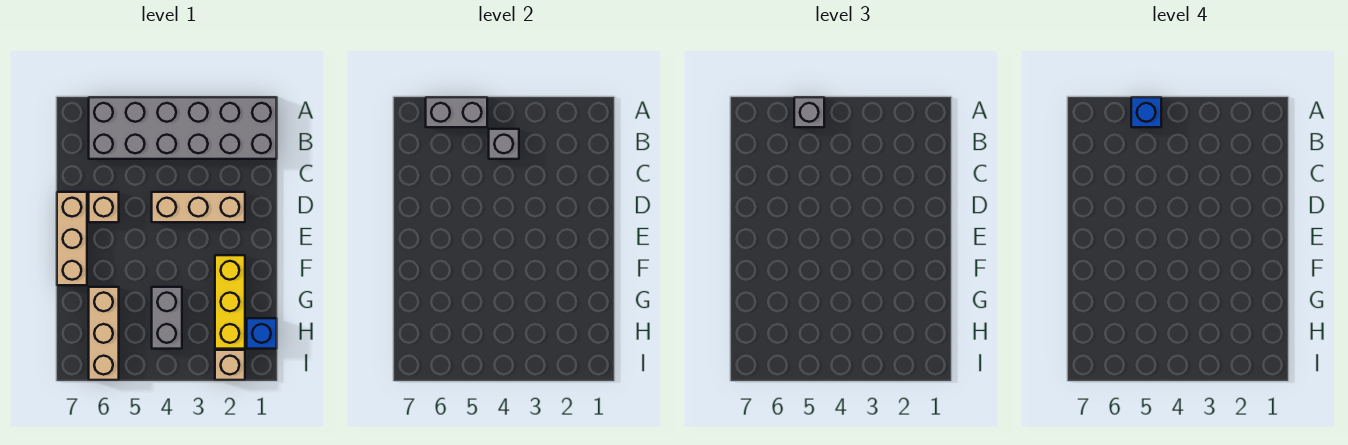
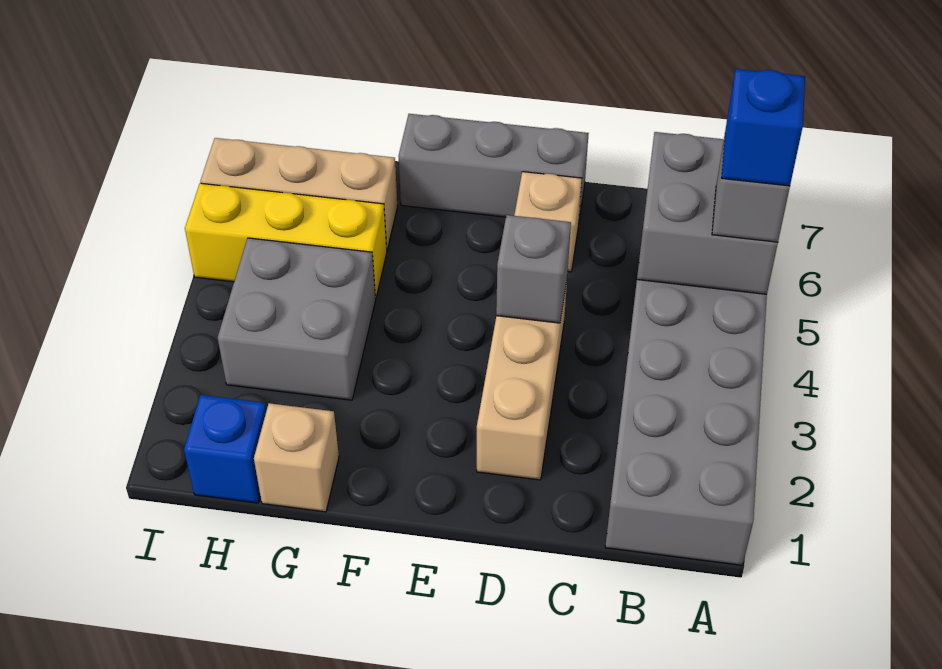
grey 1x2 brick [426,97,487,127] -> grey 2x2 brick [637,132,778,294]
grey 1x1 brick [489,129,519,159] -> grey 1x1 brick moved to [496,215,571,323]
tan 1x3 brick [57,192,87,285] -> grey 1x3 brick [399,114,589,225]
yellow 1x3 brick [215,255,245,349] -> yellow 1x3 brick moved to [185,183,387,298]
grey 1x2 brick [152,287,182,349] -> grey 2x2 brick [218,238,376,400]
tan 1x1 brick [215,350,245,380] -> tan 1x1 brick moved to [254,403,339,512]

